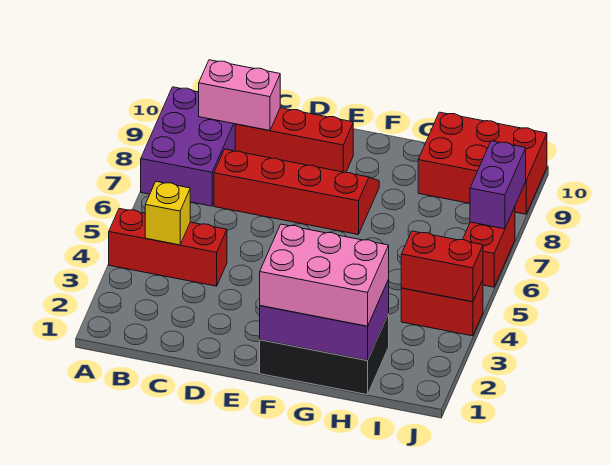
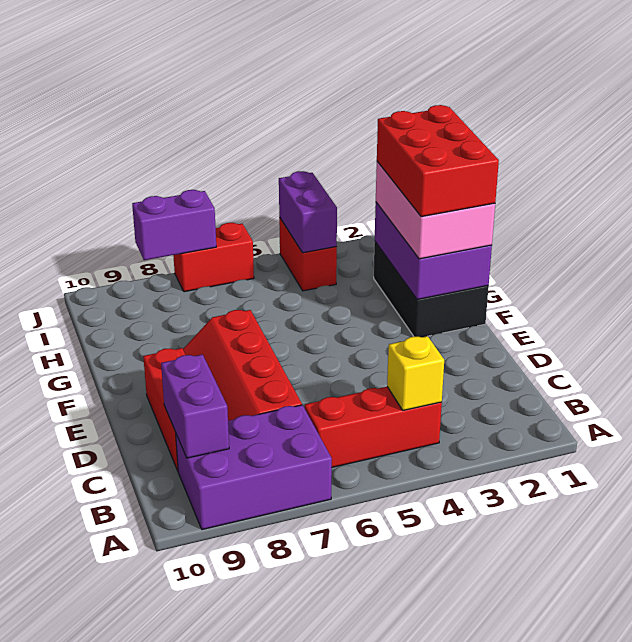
red 1x3 brick [109,209,227,286] -> red 1x3 brick turned to [305,387,442,467]
pink 1x2 brick [199,60,280,131] -> purple 1x2 brick [161,354,229,458]
red 2x3 brick [418,112,547,214] -> red 2x3 brick moved to [377,105,499,217]
red 1x2 brick [401,231,483,302] -> purple 1x2 brick [279,171,337,253]

